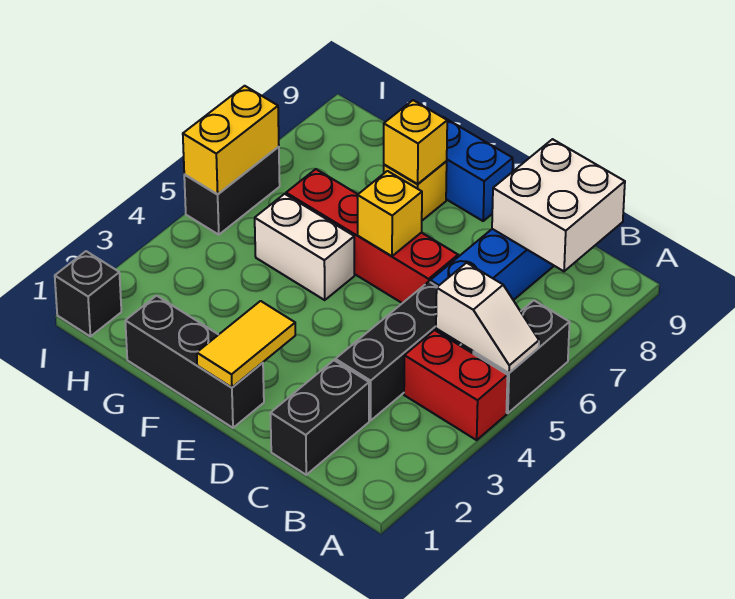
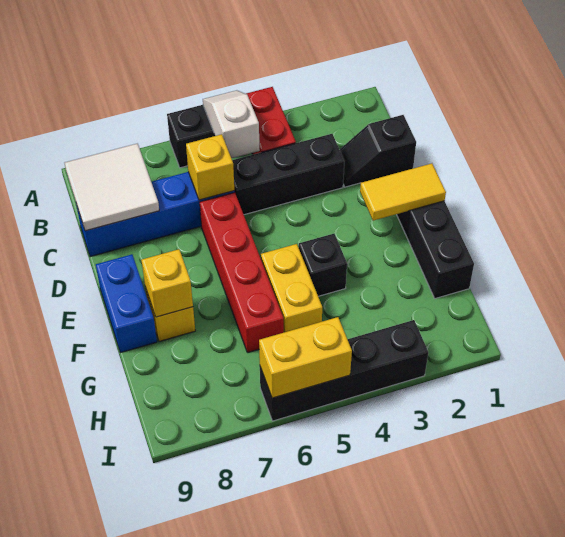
white 2x2 brick [492,139,625,271] -> white 2x2 tile [65,144,159,231]
black 1x2 brick [270,360,369,475] -> black 1x2 slope [340,115,416,187]
yellow 1x1 brick [357,171,422,256] -> yellow 1x1 brick moved to [186,134,234,200]
white 1x2 brick [255,194,354,300] -> yellow 1x2 brick [261,244,322,332]
black 1x1 brick [55,251,121,336] -> black 1x1 brick moved to [299,233,347,296]
black 1x2 brick [184,147,280,235] -> black 1x4 brick [260,320,428,421]

